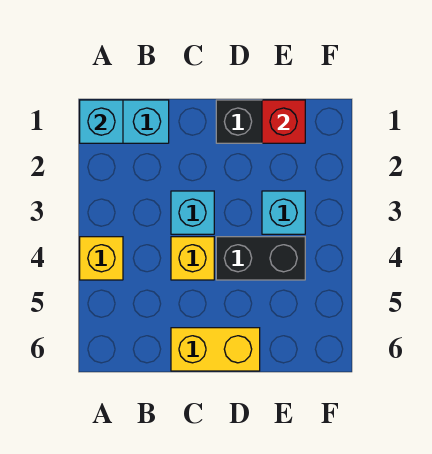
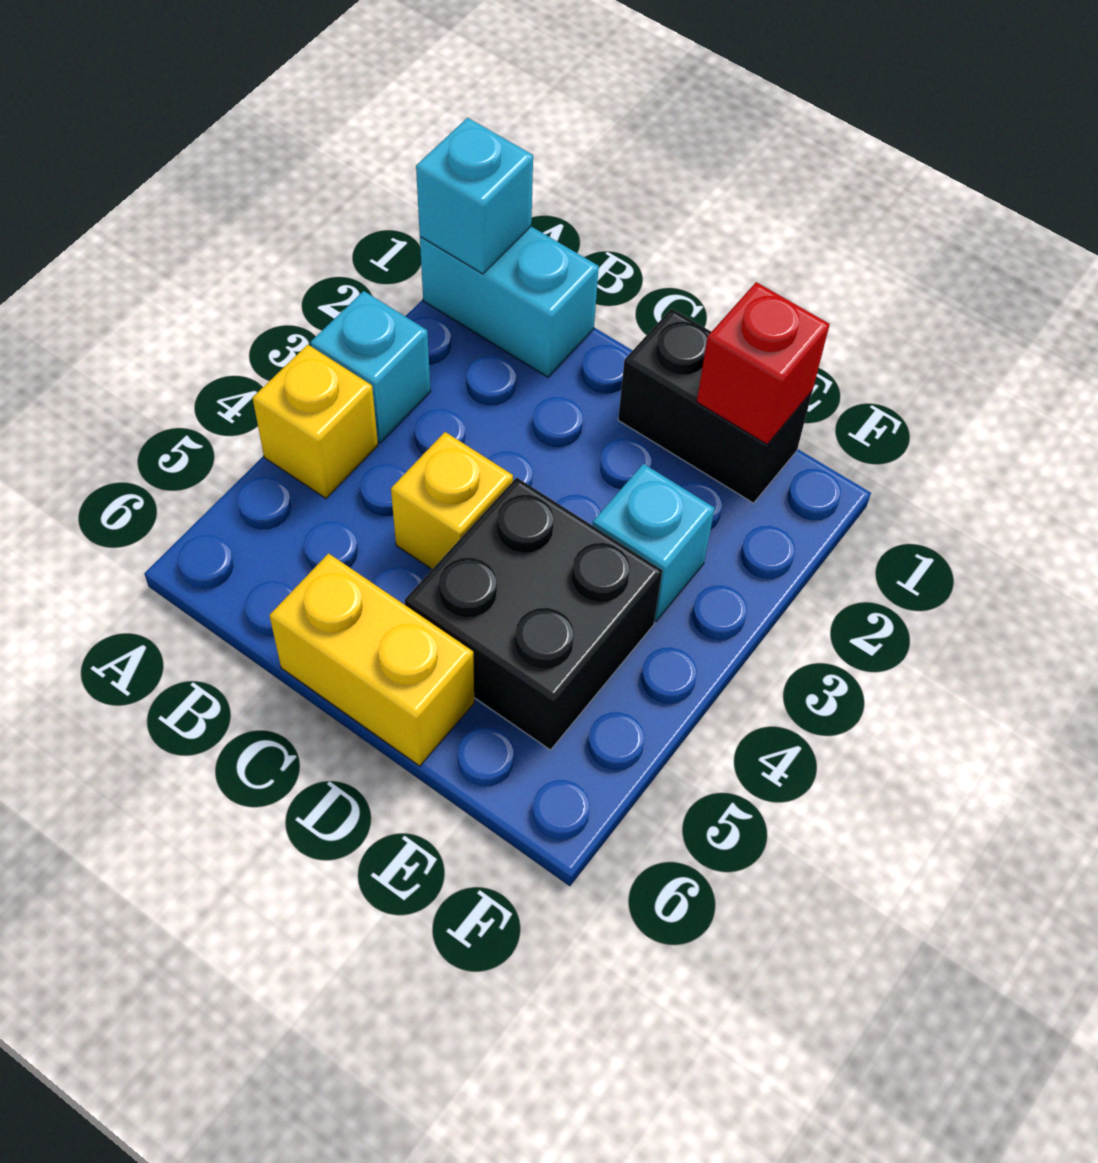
cyan 1x1 brick [171,191,214,234] -> cyan 1x1 brick moved to [311,291,431,443]
black 1x2 brick [216,237,305,280] -> black 2x2 brick [405,477,663,750]

